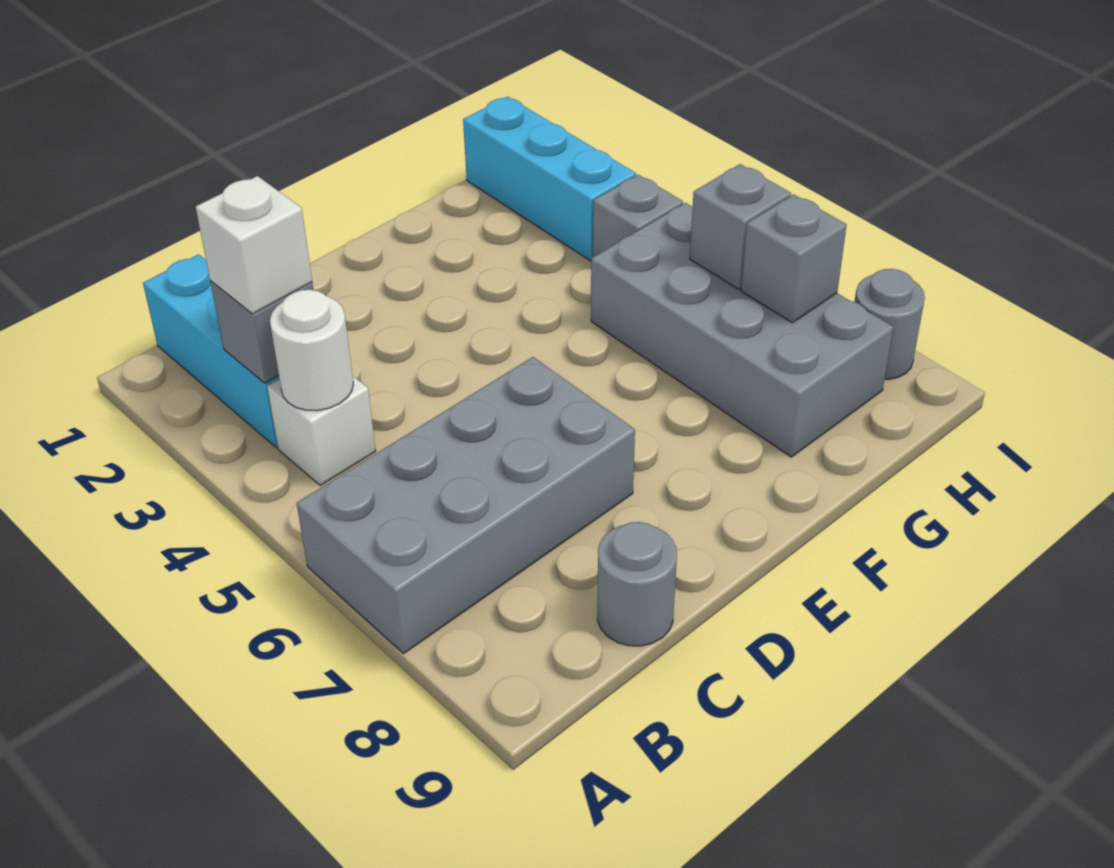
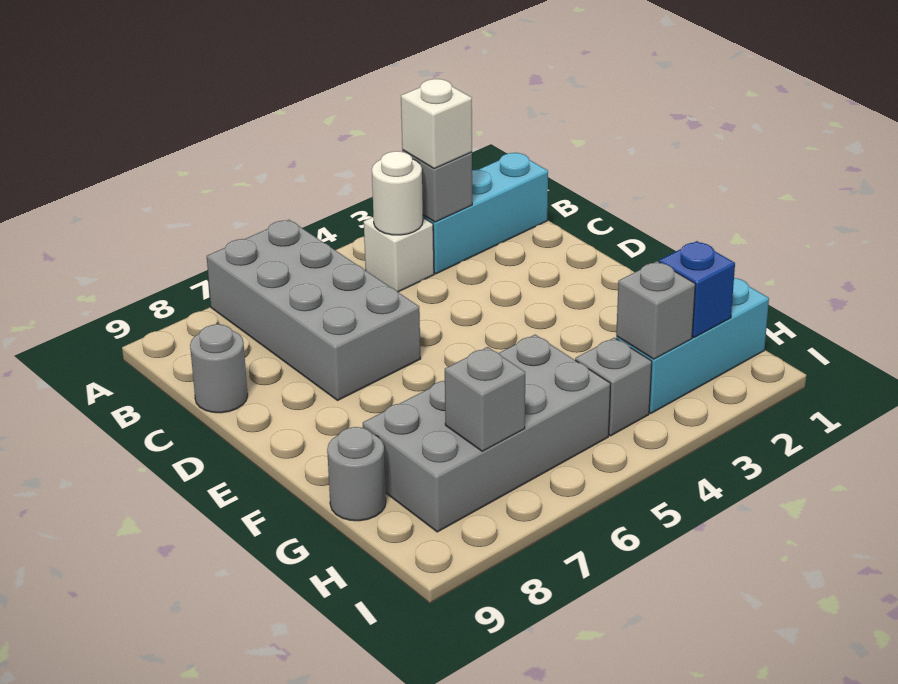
none -> blue 1x1 brick [659,241,735,338]
grey 1x1 brick [690,164,791,289] -> grey 1x1 brick moved to [616,261,695,359]
grey 1x1 round brick [855,269,925,379] -> grey 1x1 round brick moved to [327,427,386,521]

